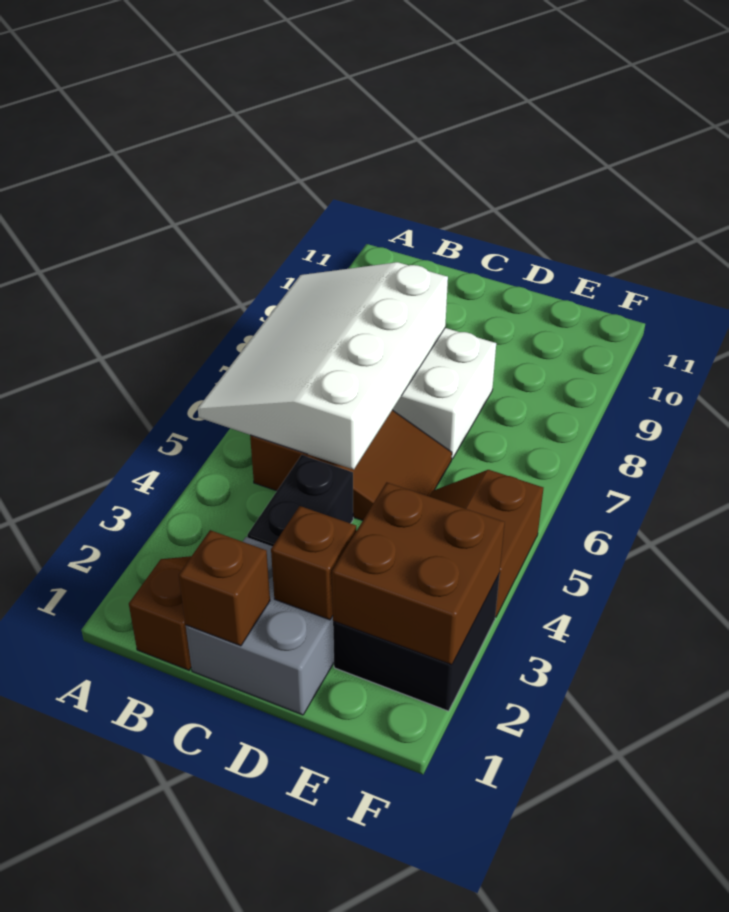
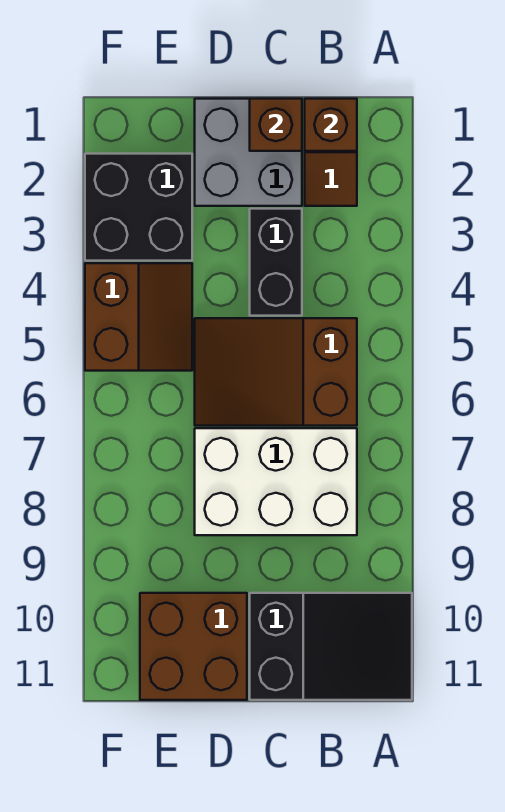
white 3x4 slope [198,262,448,470] -> none
none -> black 2x3 slope [250,593,412,700]
brown 1x1 brick [271,506,356,620] -> brown 1x1 brick moved to [305,99,357,151]
brown 2x2 brick [332,482,505,665] -> brown 2x2 brick moved to [140,593,247,700]

